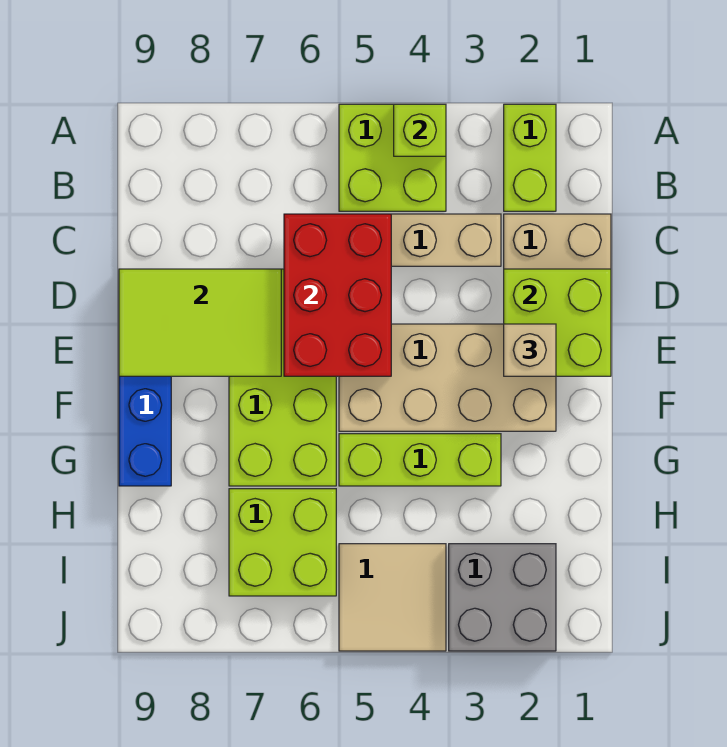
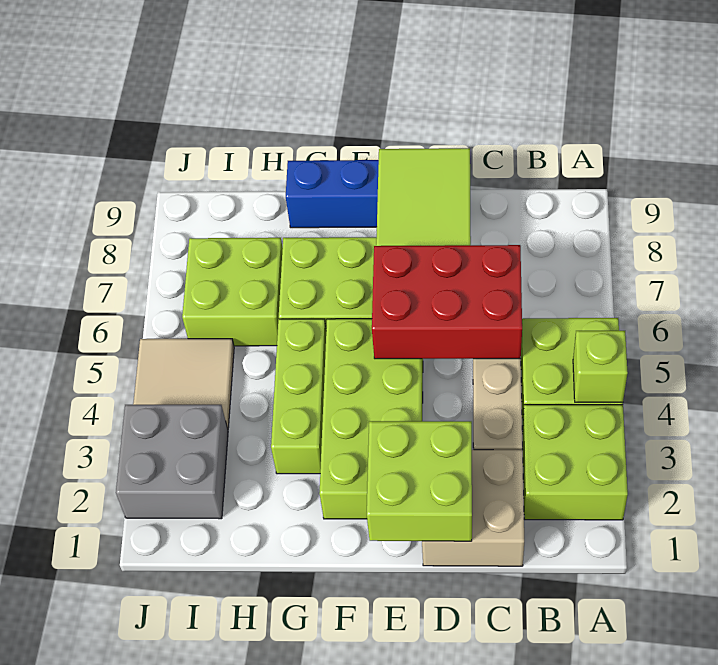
lime 1x2 brick [504,104,556,211] -> lime 2x2 brick [522,405,628,520]
tan 2x4 brick [339,324,556,431] -> lime 2x4 brick [320,319,423,519]
tan 1x1 brick [504,324,556,376] -> none

